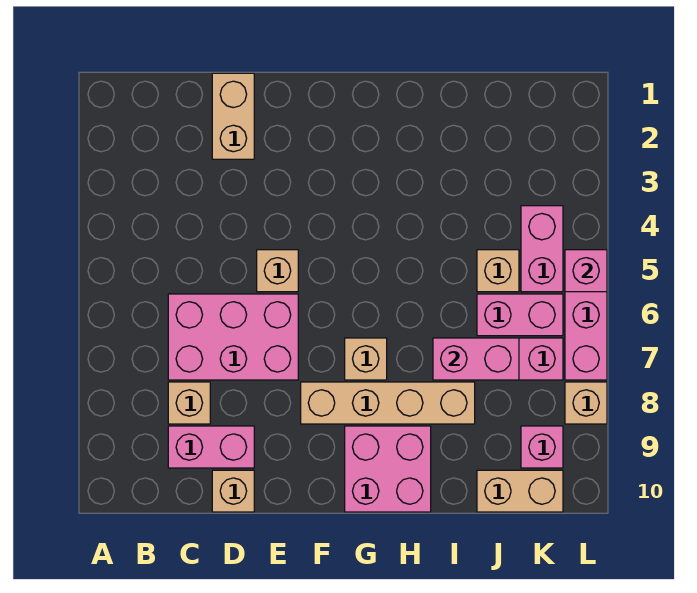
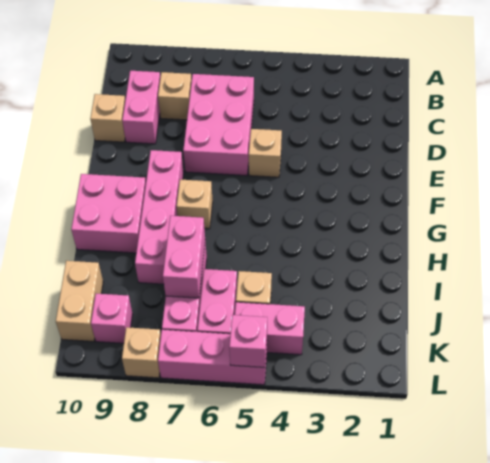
tan 1x2 brick [212,73,254,159] -> none
tan 1x4 brick [301,382,475,424] -> pink 1x4 brick [135,150,184,284]

